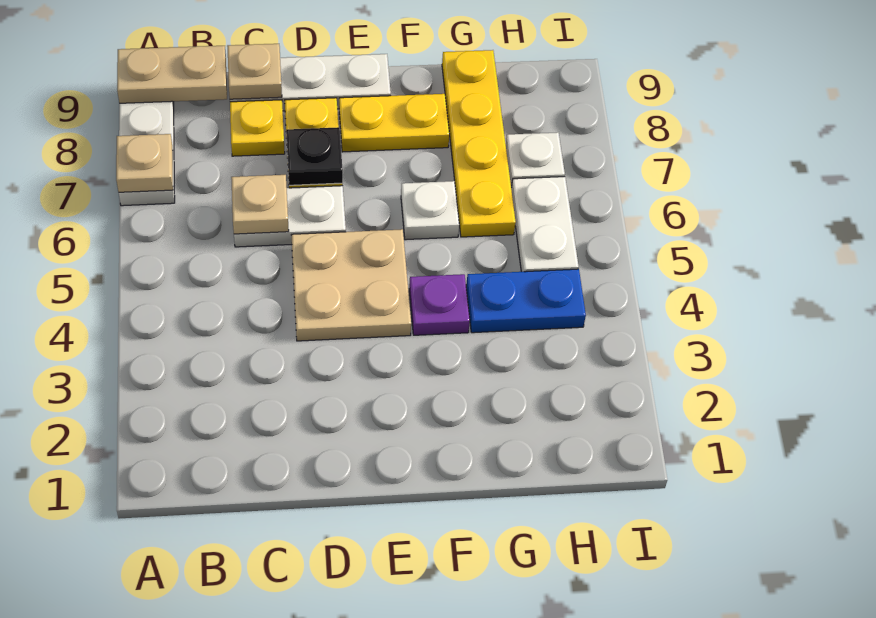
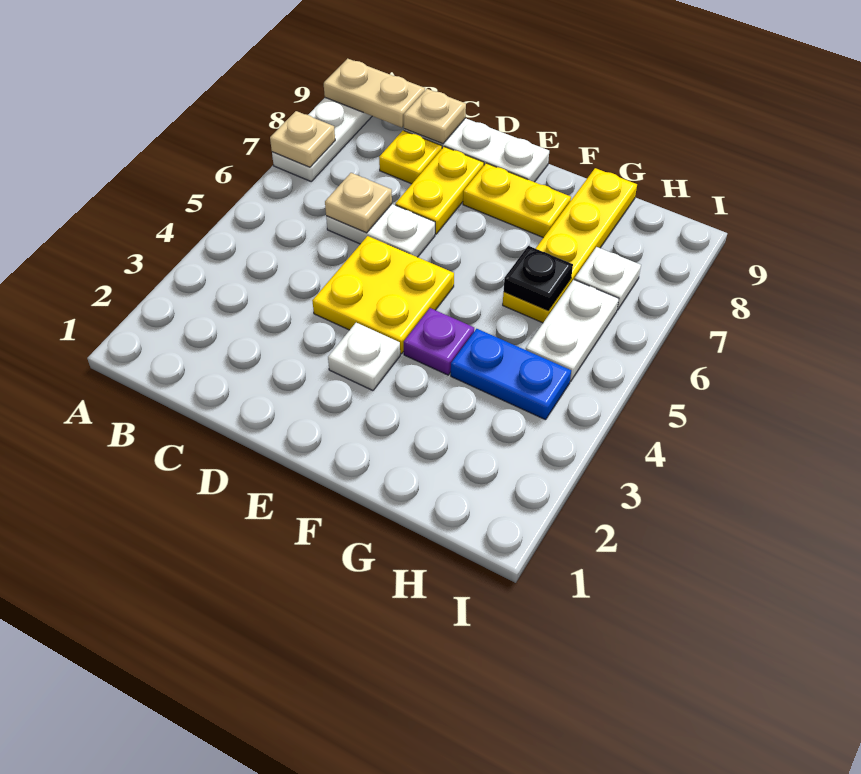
tan 2x2 plate [292,229,411,341] -> yellow 2x2 plate [312,236,454,354]
black 1x1 plate [286,127,343,185] -> black 1x1 plate moved to [504,246,573,311]
white 1x1 plate [401,181,459,240] -> white 1x1 plate moved to [328,323,400,391]

